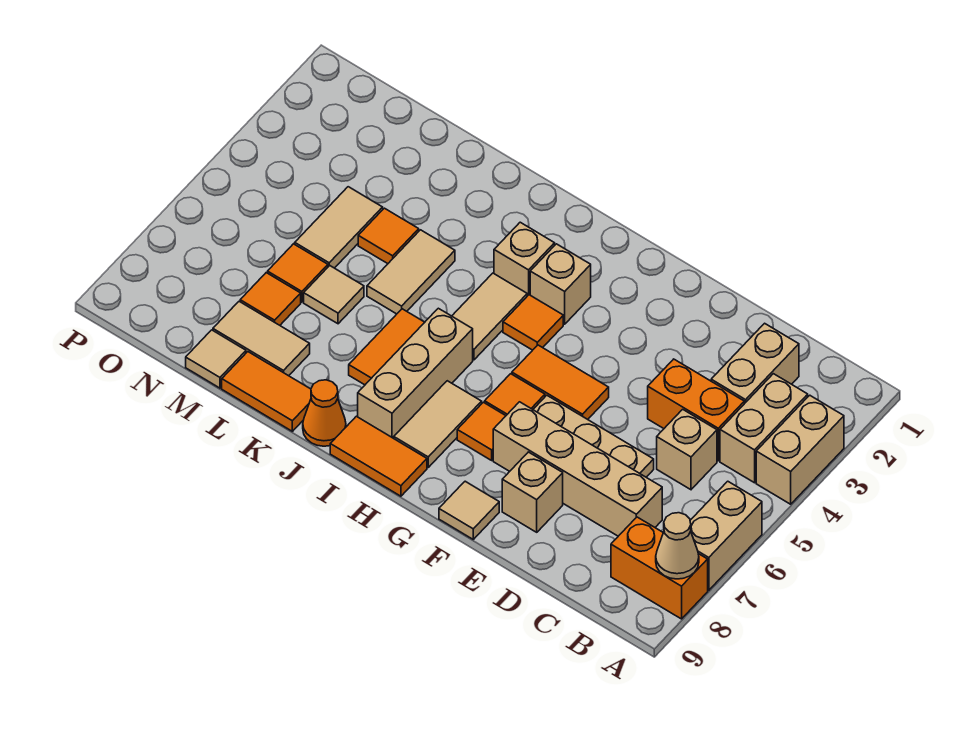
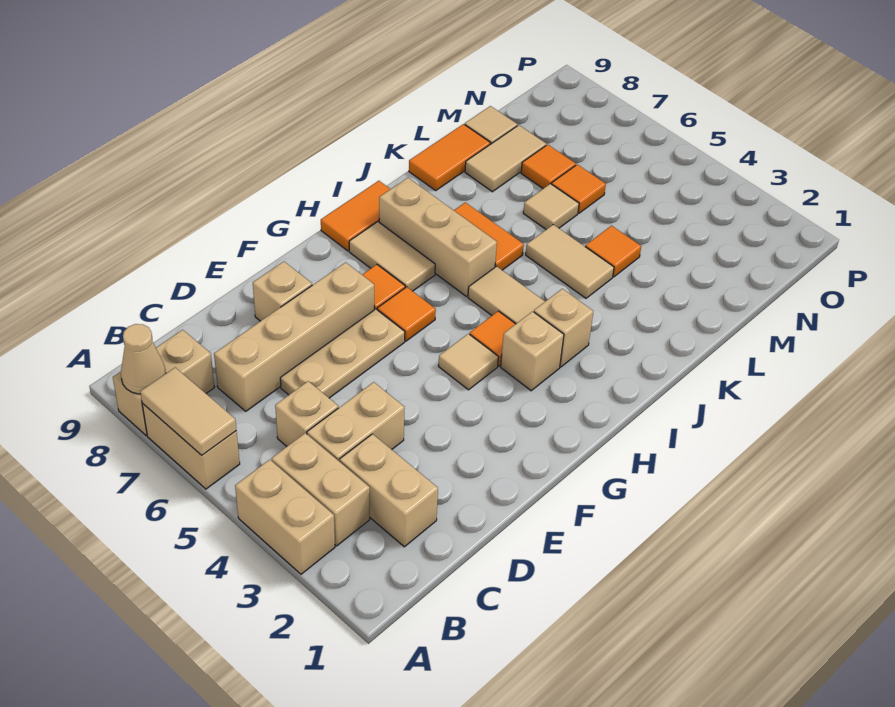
orange 1x2 brick [611,517,708,619] -> tan 1x2 brick [113,330,215,436]
orange 1x2 brick [648,359,744,461] -> tan 1x2 brick [307,382,405,462]
orange 1x2 tile [512,345,609,419] -> none
tan 1x1 tile [439,481,499,539] -> tan 1x1 tile moved to [438,334,498,390]
orange 1x1 cone [303,380,346,446] -> none
tan 1x2 tile [295,187,383,268] -> tan 1x2 tile moved to [140,368,236,455]

